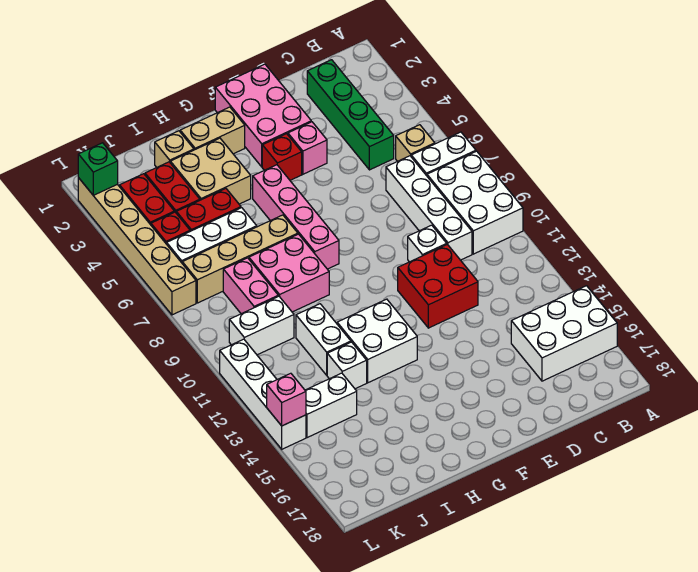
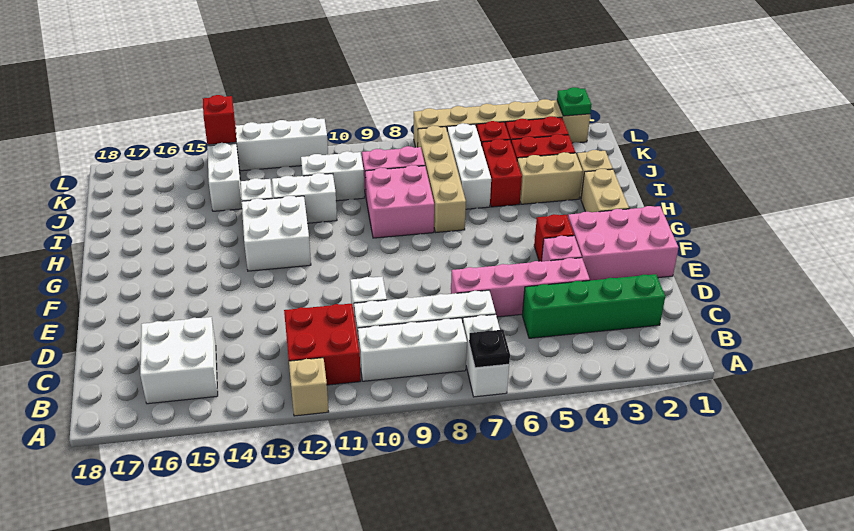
none -> black 1x1 plate [469,330,510,368]
white 2x3 brick [427,151,523,254] -> white 1x3 brick [358,318,467,381]
white 2x3 brick [511,286,617,381] -> white 2x2 brick [140,317,218,404]
tan 1x1 brick [396,125,435,161] -> tan 1x1 brick moved to [289,358,329,416]
red 2x2 brick [398,244,478,328] -> red 2x2 brick moved to [284,303,361,385]
pink 1x4 brick [253,165,339,269] -> pink 1x4 brick moved to [451,258,590,317]
tan 2x2 brick [170,138,251,204] -> tan 1x2 brick [517,152,583,204]
white 1x2 brick [229,296,294,355] -> white 1x2 brick turned to [301,151,364,201]
green 1x1 brick [78,143,118,195] -> green 1x1 plate [557,87,591,116]
pink 1x1 brick [267,373,306,426] -> red 1x1 brick [203,95,236,145]

